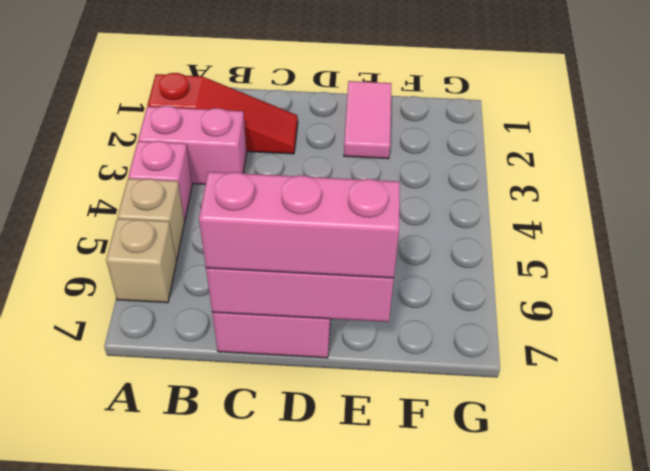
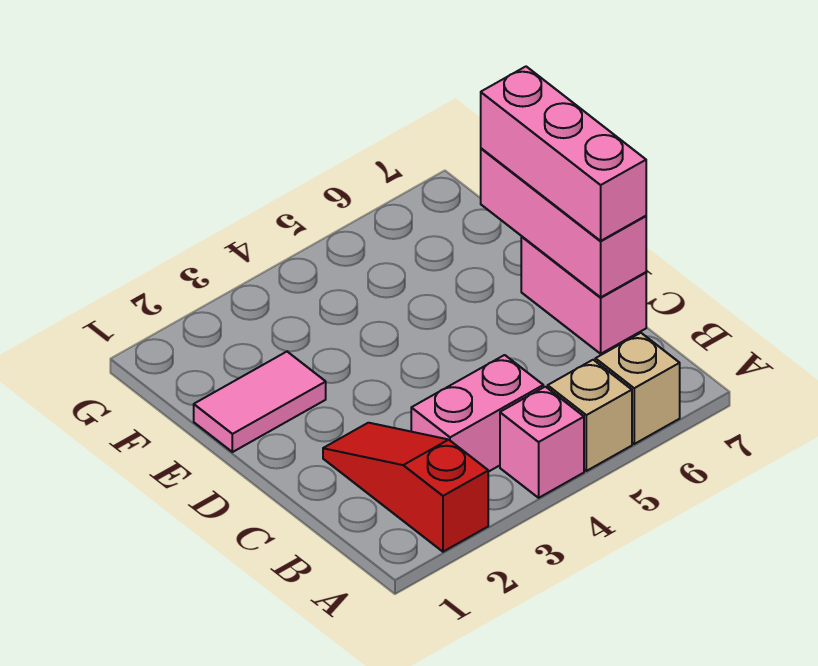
pink 1x2 brick [138,106,246,184] -> pink 1x2 brick turned to [411,355,543,472]

